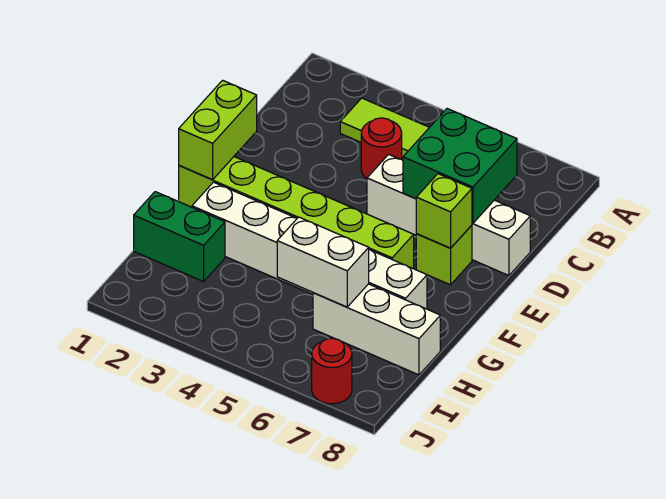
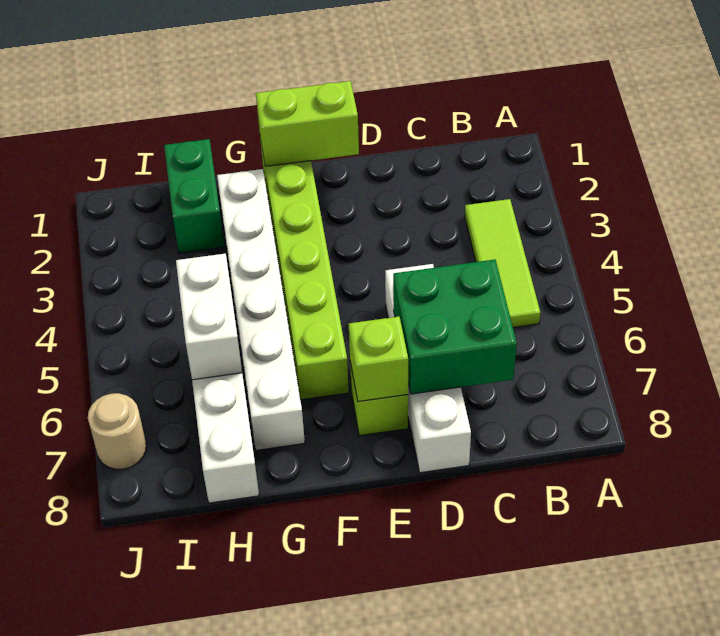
red 1x1 round brick [361,118,402,179] -> none
red 1x1 round brick [312,338,352,404] -> tan 1x1 round brick [88,393,146,469]

